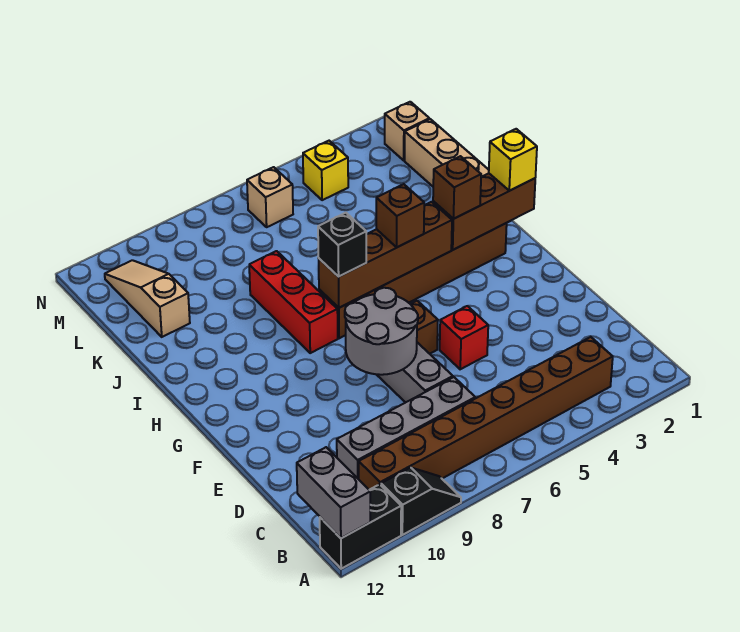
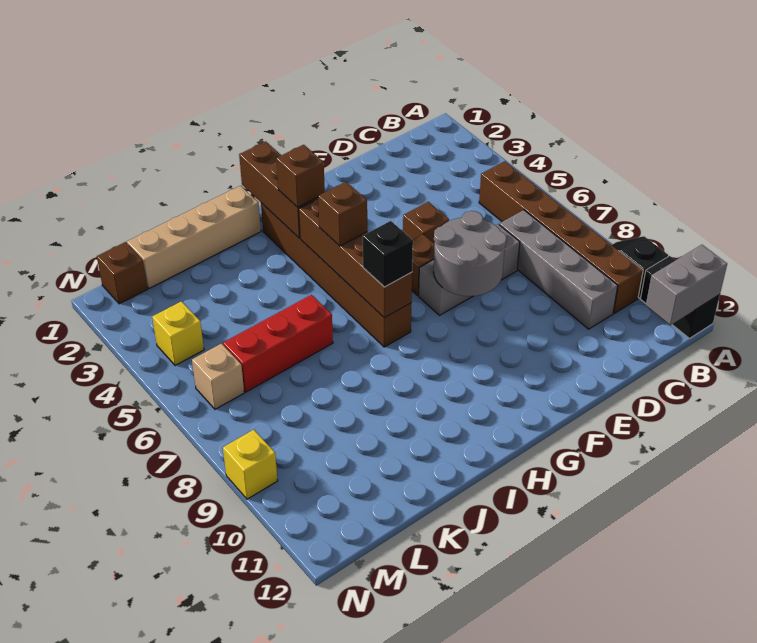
brown 1x8 brick [359,337,613,490] -> brown 1x6 brick [479,161,643,313]
red 1x1 brick [440,306,488,369] -> brown 1x1 brick [403,202,449,244]
yellow 1x1 brick [489,129,537,191] -> yellow 1x1 brick moved to [223,430,277,499]
red 1x3 brick [249,251,338,353] -> red 1x3 brick moved to [223,295,333,392]
tan 1x3 slope [105,260,190,337] -> none
tan 1x1 brick [385,102,429,160] -> brown 1x1 brick [97,242,147,304]

